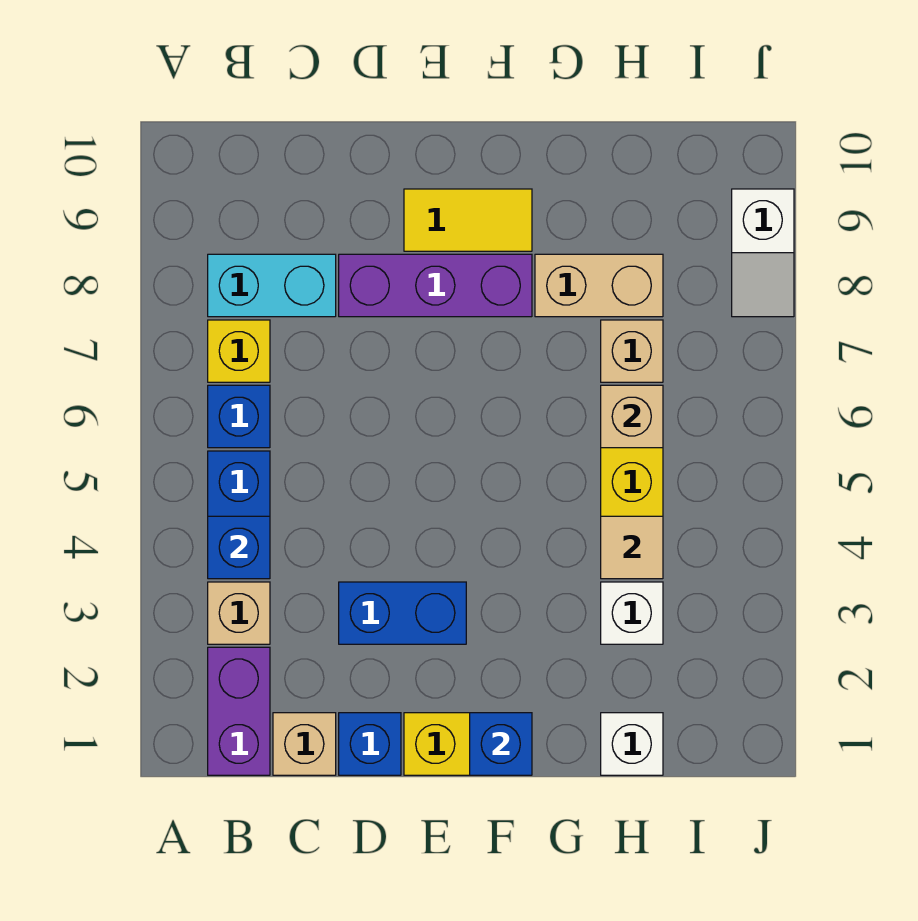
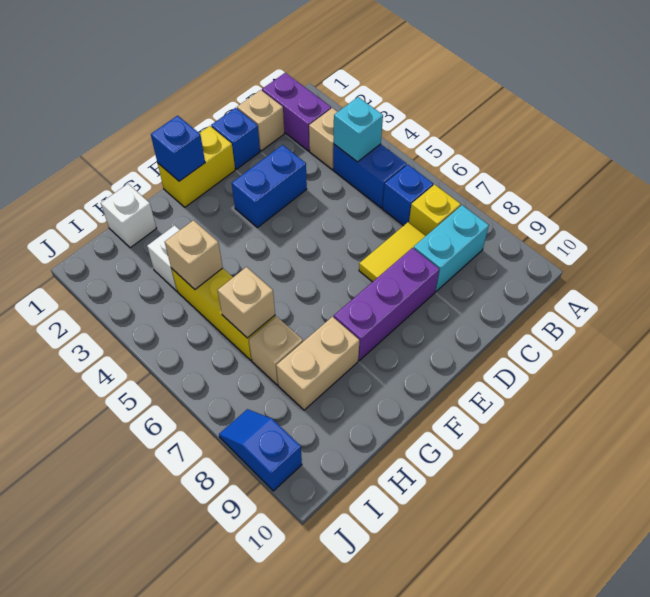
blue 1x1 brick [208,516,270,579] -> cyan 1x1 brick [334,97,383,162]
yellow 1x2 tile [404,189,532,251] -> yellow 1x2 tile moved to [359,222,425,282]
tan 1x1 tile [601,516,663,579] -> tan 1x1 brick [165,220,223,289]
white 1x2 slope [732,189,794,317] -> blue 1x2 slope [219,409,302,491]

